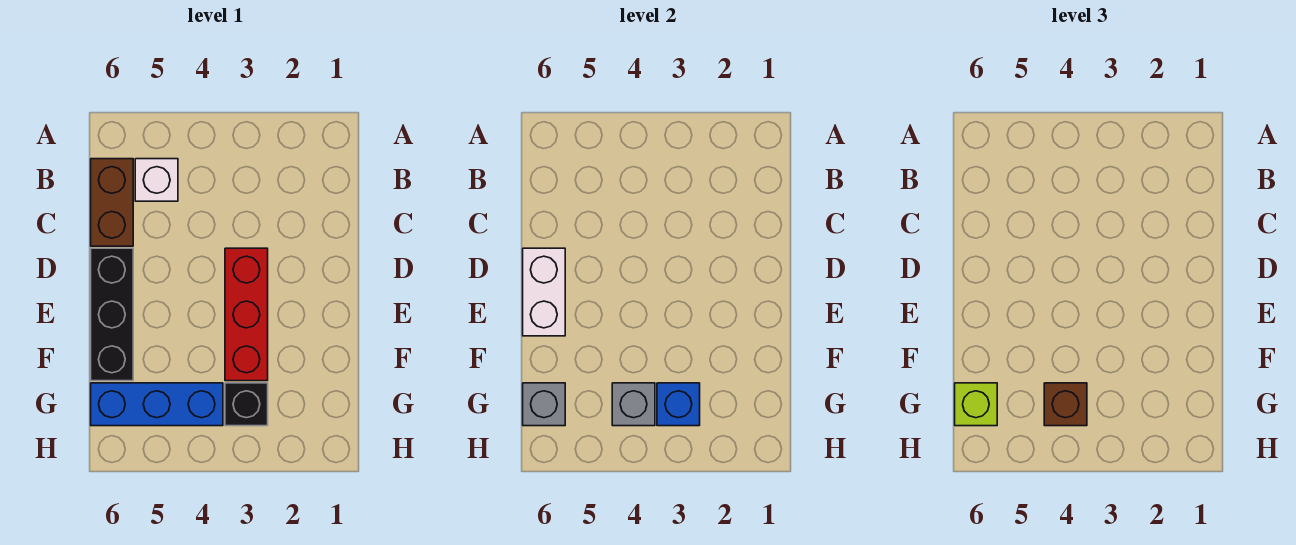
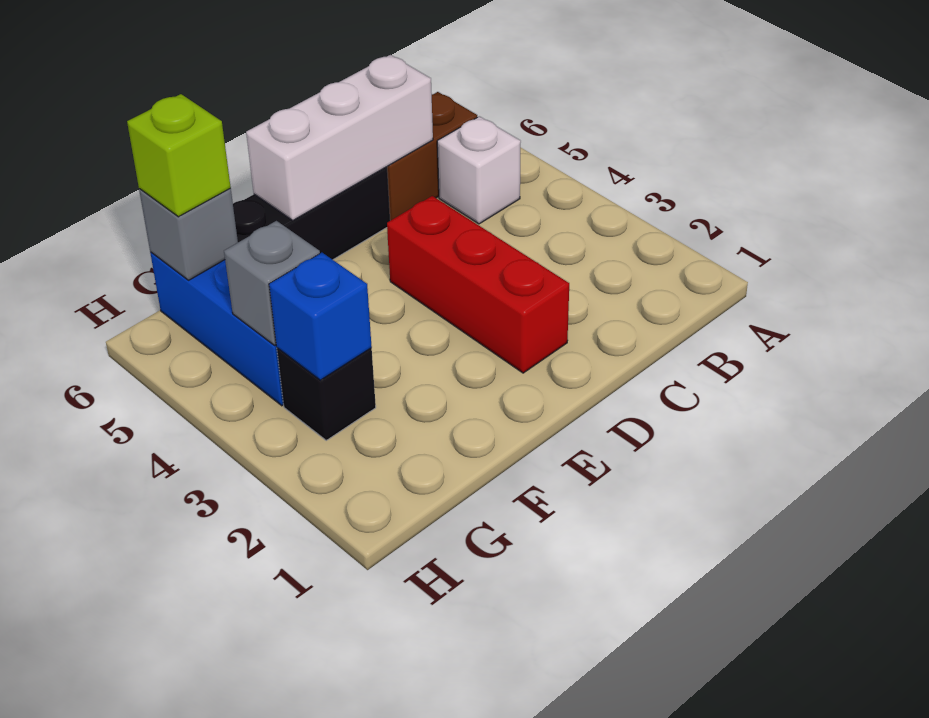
red 1x3 brick [225,248,268,381] -> red 1x3 brick turned to [387,196,569,373]
white 1x2 brick [523,248,565,336] -> white 1x3 brick [246,55,433,220]
brown 1x1 brick [1044,383,1087,426] -> none

